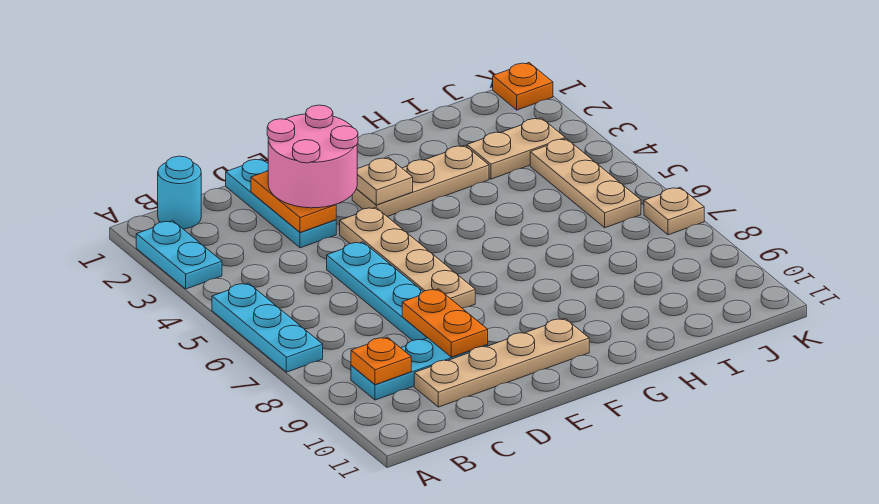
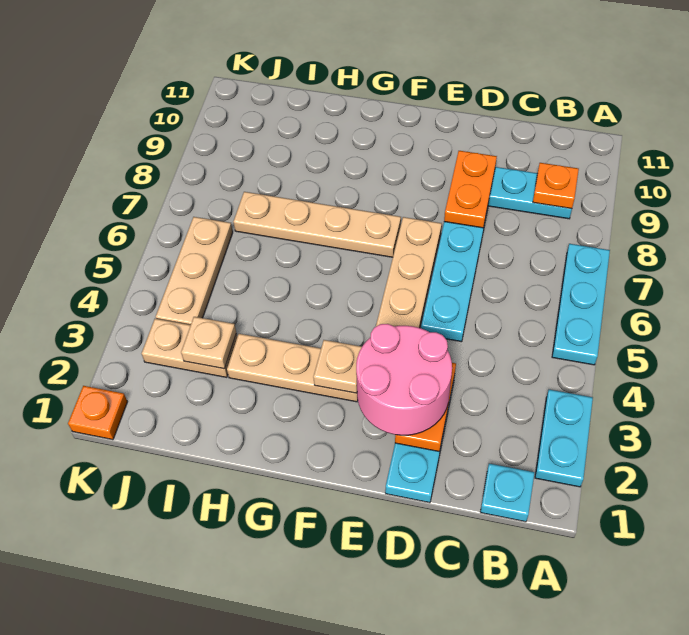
cyan 1x1 round brick [158,156,201,229] -> cyan 1x1 plate [480,464,534,522]
tan 1x4 plate [414,318,589,407] -> tan 1x4 plate moved to [233,192,401,257]
tan 1x1 plate [644,187,704,235] -> tan 1x1 plate moved to [181,317,236,369]

